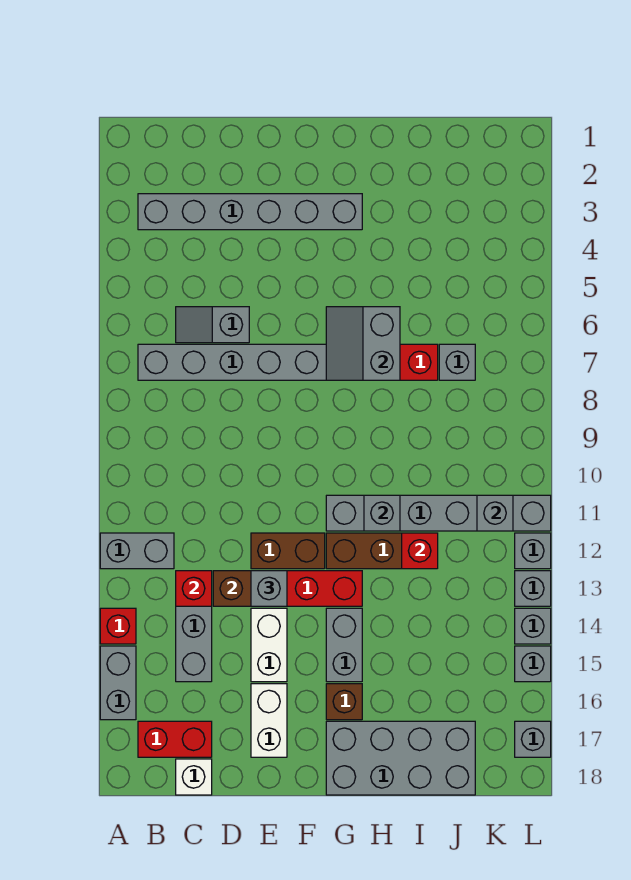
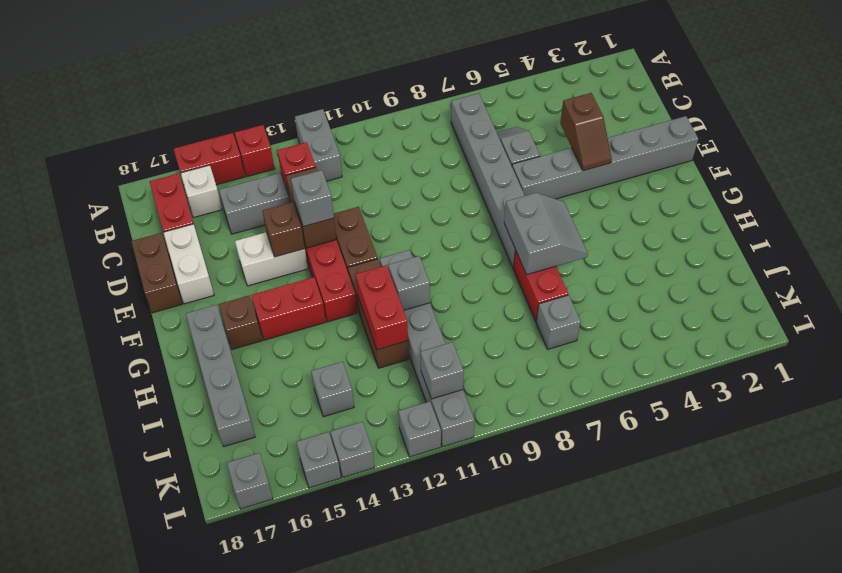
grey 1x2 brick [100,646,136,720] -> red 1x2 brick [174,133,245,185]
grey 1x6 brick [138,194,362,230] -> grey 1x6 brick turned to [512,116,698,199]
white 1x1 brick [176,759,212,795] -> white 1x1 brick moved to [181,165,222,217]
none -> brown 1x2 slope [560,93,612,171]
none -> brown 1x2 brick [131,233,182,313]
none -> brown 1x1 brick [262,202,305,257]
white 1x2 brick [251,684,287,757] -> white 1x2 brick turned to [163,224,214,304]
grey 2x2 slope [326,307,400,380] -> grey 2x2 slope turned to [504,193,588,274]
grey 1x2 brick [326,608,362,682] -> red 1x2 brick [251,277,326,340]
grey 2x4 brick [326,721,475,795] -> grey 1x4 brick [186,305,255,447]
red 1x1 brick [402,533,438,569] -> red 1x2 brick [355,265,408,350]
grey 1x1 brick [515,571,551,606] -> grey 1x1 brick moved to [311,362,354,417]

